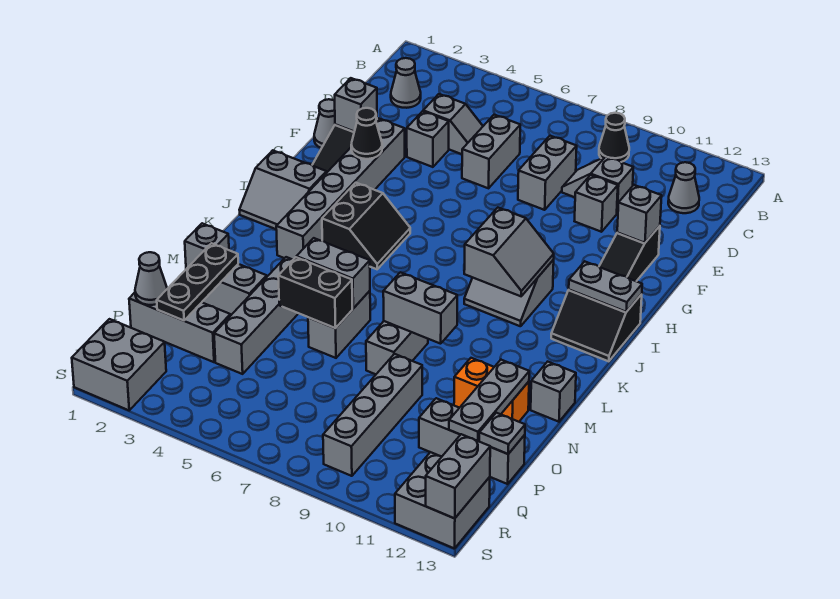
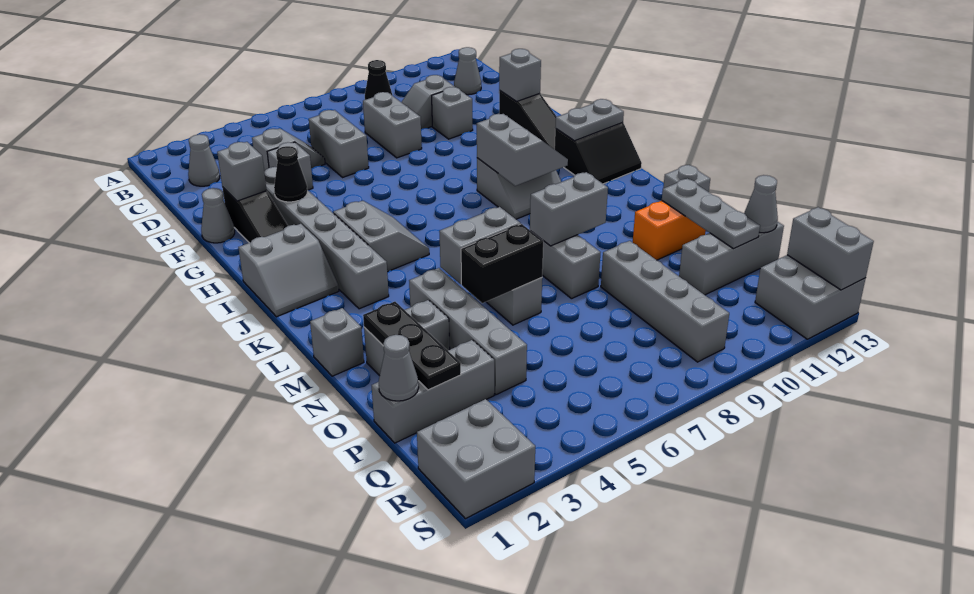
black 2x2 slope [322,183,410,269] -> grey 2x2 slope [333,201,429,272]
grey 1x1 plate [479,413,525,454] -> grey 1x1 cone [744,175,778,233]

